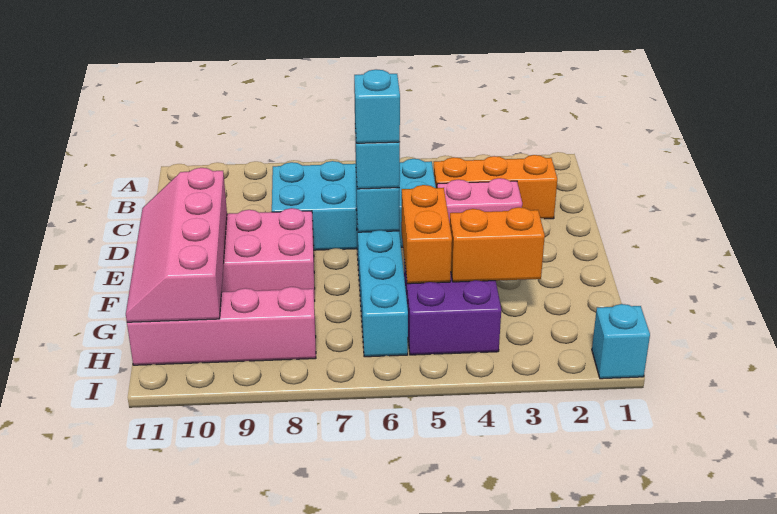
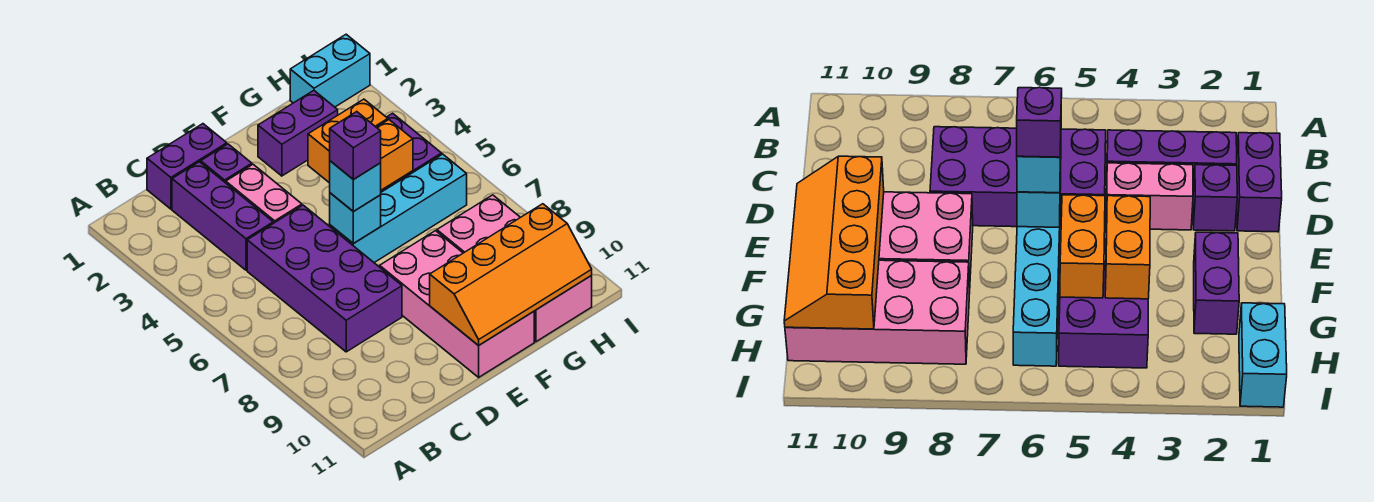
none -> purple 1x2 brick [147,124,227,209]
orange 1x3 brick [434,155,557,219] -> purple 1x3 brick [172,162,273,270]
cyan 2x4 brick [272,159,436,250] -> purple 2x4 brick [247,205,402,352]
none -> purple 1x1 brick [201,144,252,183]
cyan 1x1 brick [354,69,400,143] -> purple 1x1 brick [330,112,381,180]
pink 2x4 slope [126,168,227,322] -> orange 2x4 slope [430,204,592,346]
none -> purple 1x2 brick [258,91,338,176]
orange 1x2 brick [450,207,545,282] -> orange 1x2 brick turned to [308,99,388,183]
pink 1x4 brick [127,287,316,365] -> pink 2x4 brick [437,195,592,342]
cyan 1x1 brick [592,304,650,379] -> cyan 1x2 brick [290,34,370,107]

